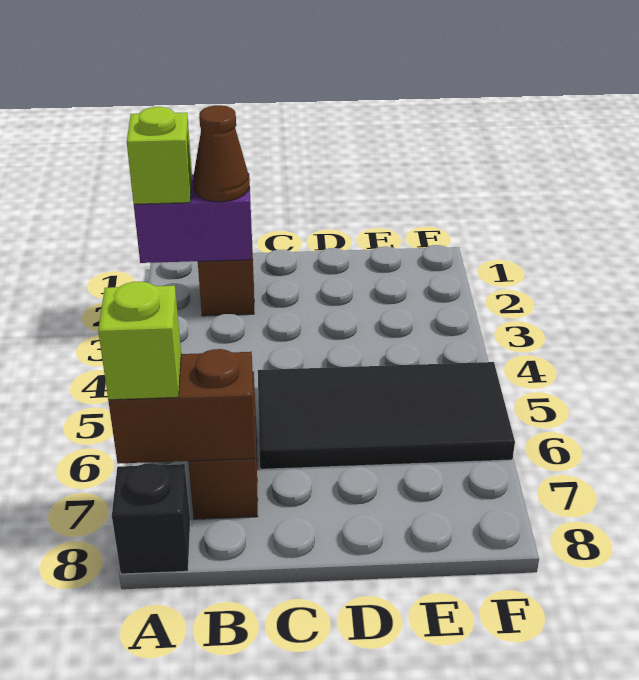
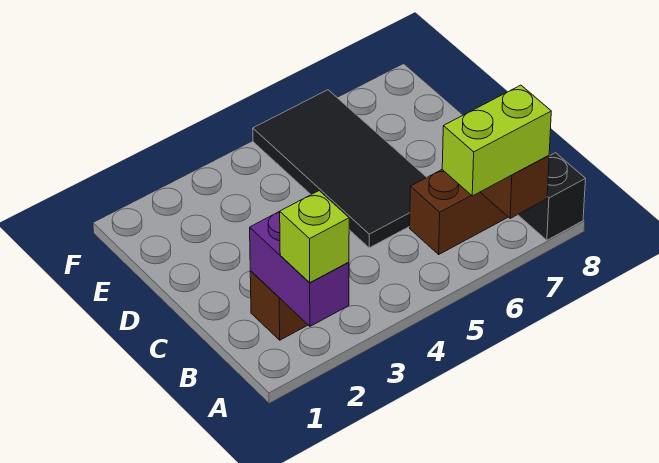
lime 1x1 brick [98,282,181,400] -> lime 1x2 brick [442,85,551,196]
brown 1x1 cone [193,105,249,202] -> none

